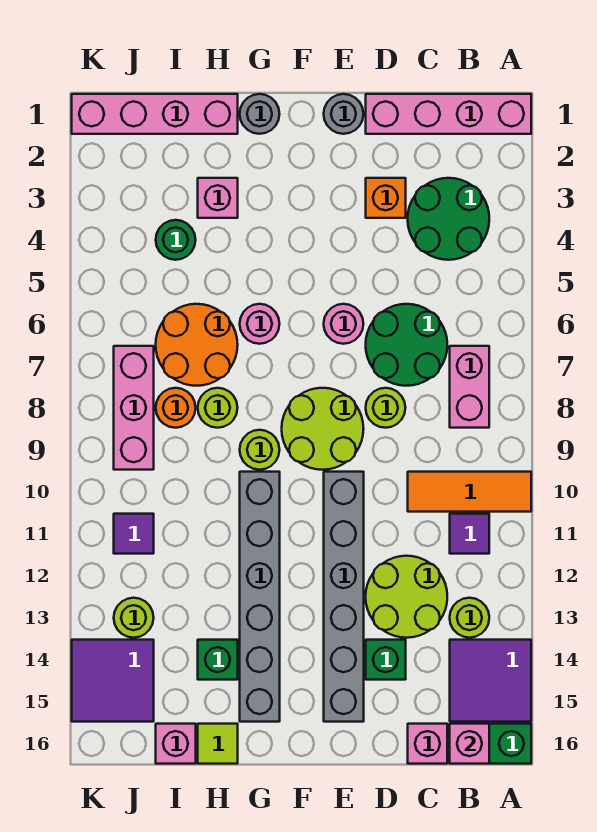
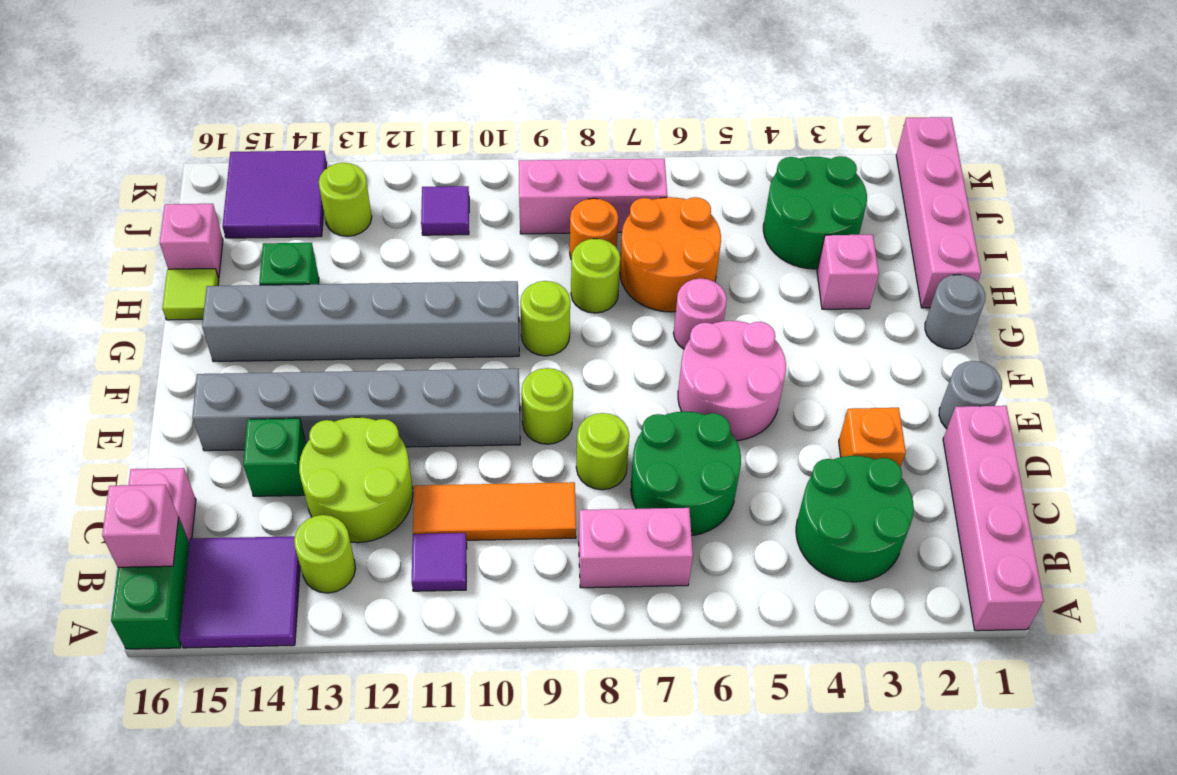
orange 1x3 tile [408,472,531,512] -> orange 1x3 tile turned to [413,482,576,540]
pink 1x1 round brick [324,304,363,344] -> pink 2x2 round brick [678,321,786,441]
lime 2x2 round brick [282,388,364,470] -> lime 1x1 round brick [522,368,573,444]
green 1x1 round brick [156,220,196,260] -> green 2x2 round brick [763,156,867,269]

